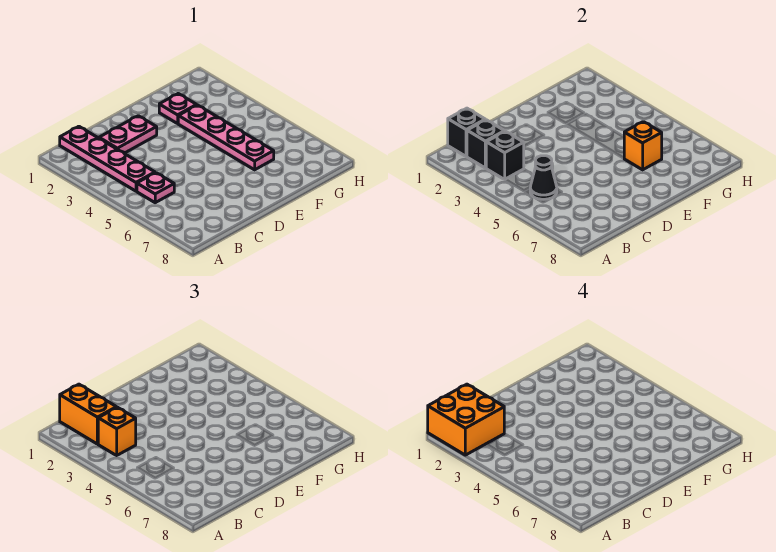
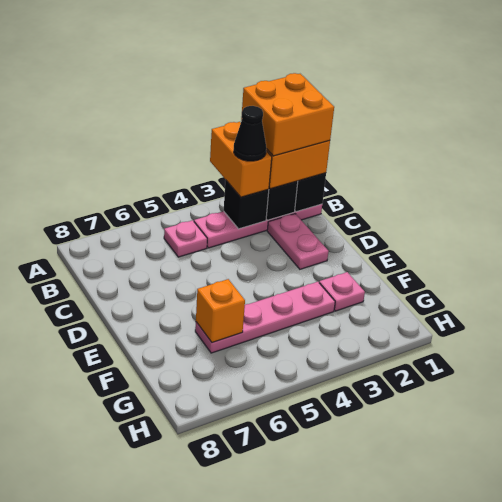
orange 1x1 brick [98,407,136,455] -> orange 1x2 brick [210,122,272,197]
black 1x1 cone [530,156,557,199] -> black 1x1 cone moved to [234,106,266,161]

